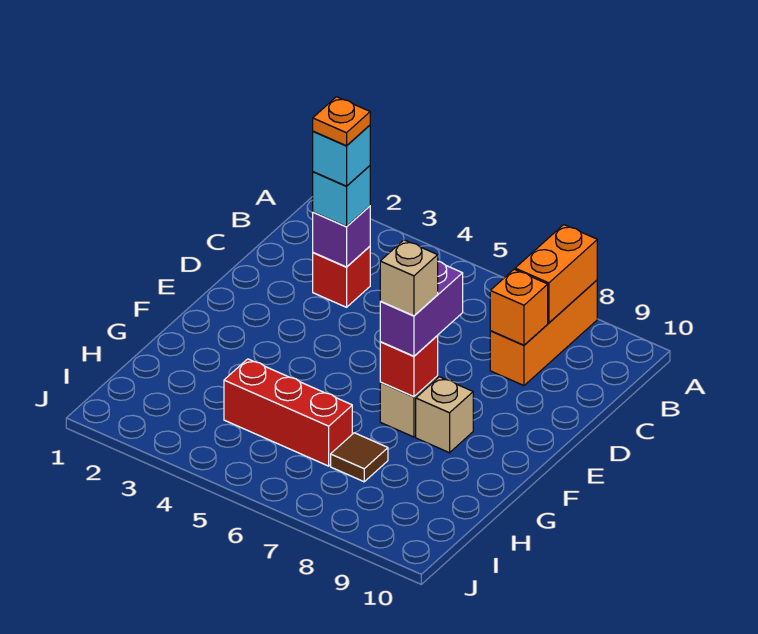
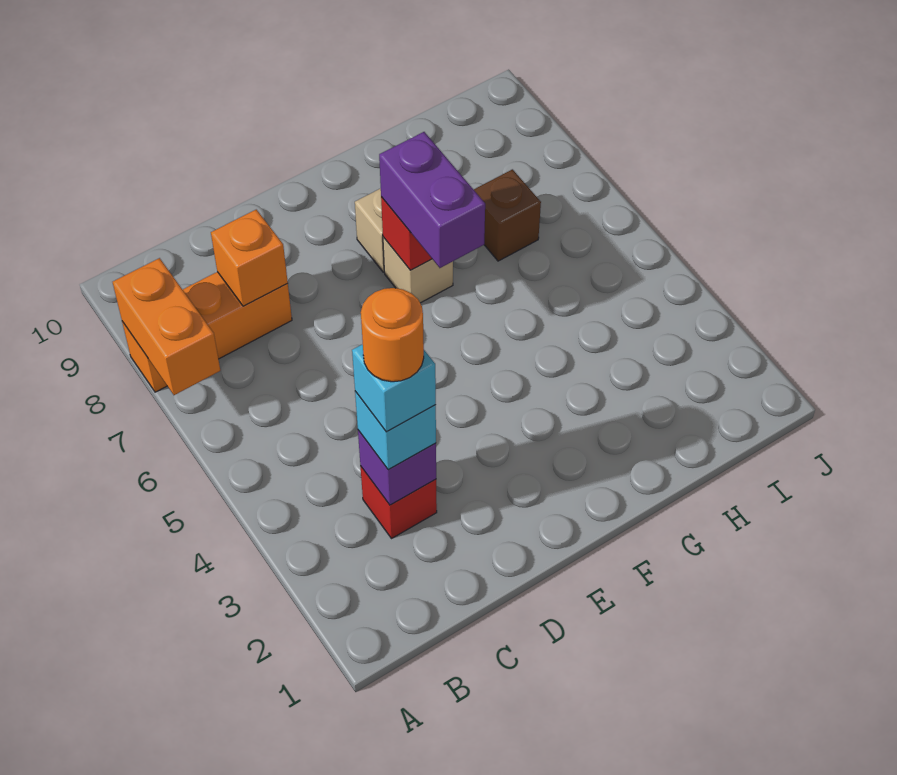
orange 1x2 brick [515,225,597,323] -> orange 1x2 brick turned to [113,258,220,395]
orange 1x1 plate [313,97,370,146] -> orange 1x1 round brick [361,288,424,382]
purple 1x2 brick [380,261,463,356] -> purple 1x2 brick turned to [379,132,485,268]
tan 1x1 brick [380,240,438,316] -> none
red 1x3 brick [224,359,352,466] -> none
brown 1x1 tile [331,433,388,482] -> brown 1x1 brick [474,169,541,261]

